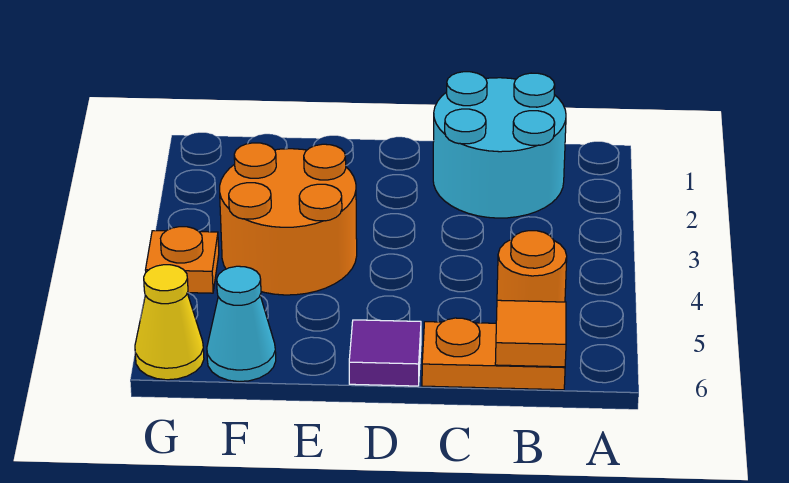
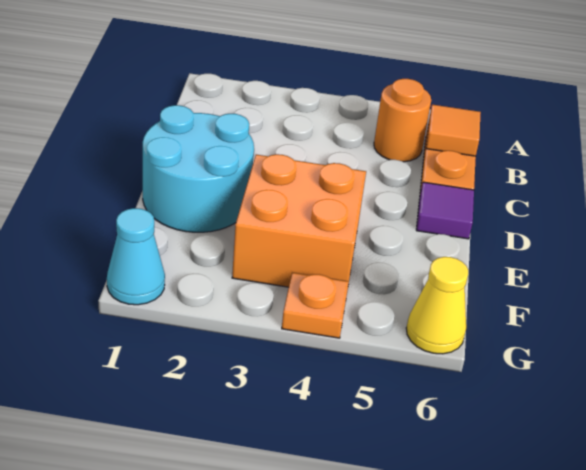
cyan 2x2 round brick [433,72,566,218] -> cyan 2x2 round brick moved to [143,105,254,232]
orange 2x2 round brick [220,143,357,295] -> orange 2x2 brick [232,154,366,287]
cyan 1x1 cone [207,266,276,382] -> cyan 1x1 cone moved to [107,208,165,305]

